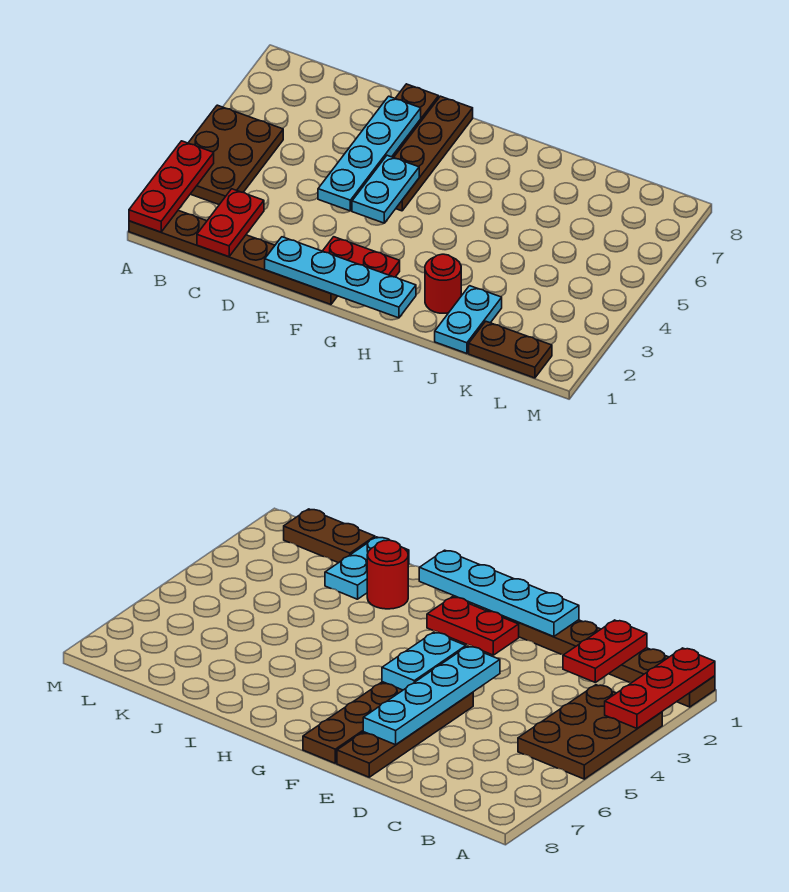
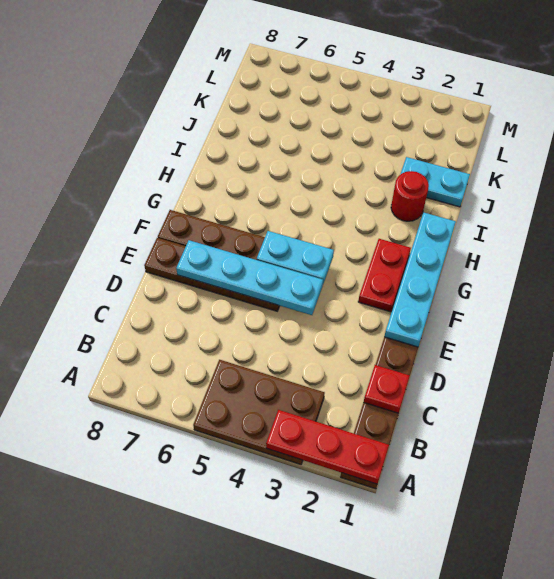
red 1x2 plate [197,189,264,257] -> red 1x1 plate [364,365,410,413]
brown 1x2 plate [469,321,552,378] -> none

